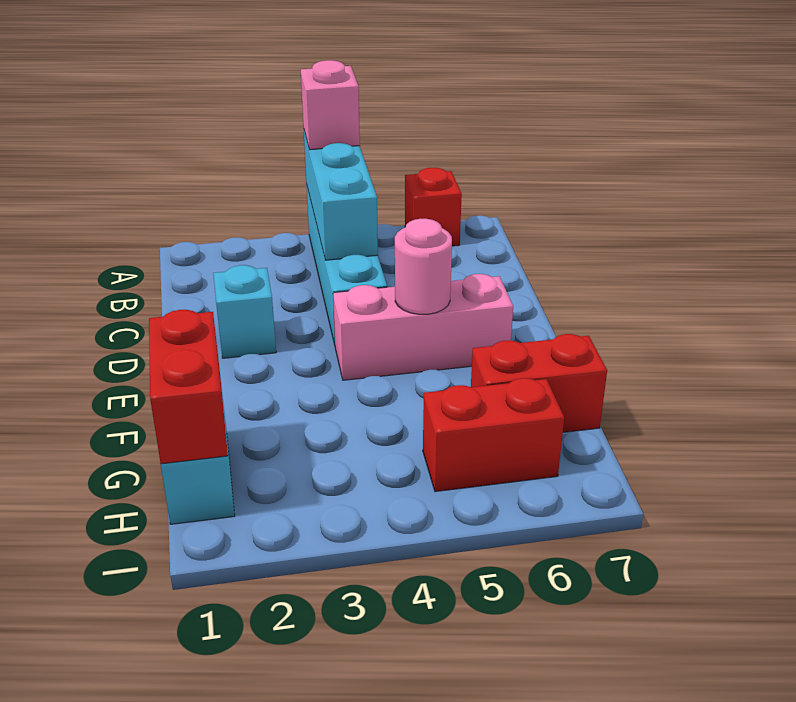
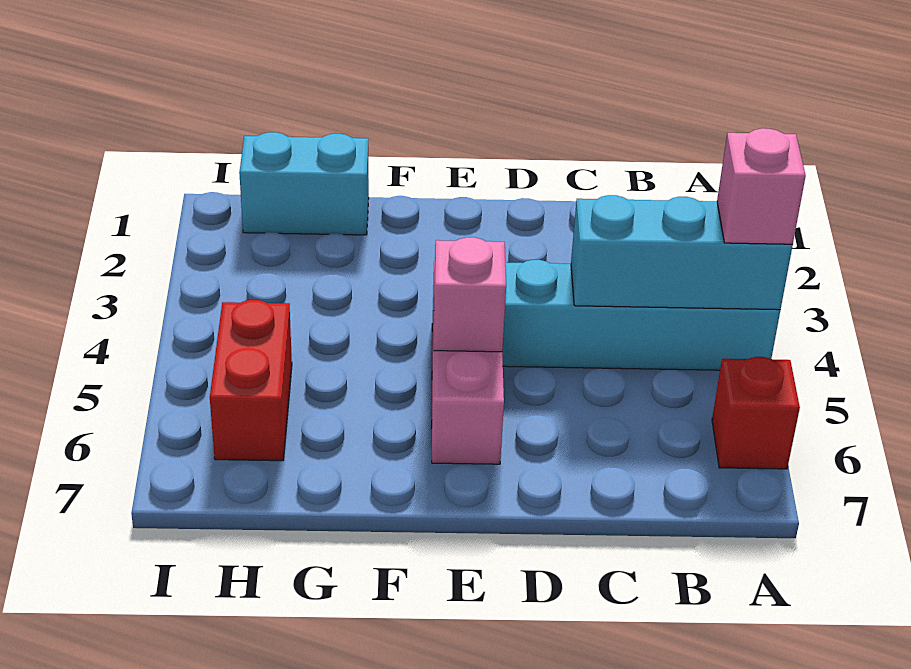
cyan 1x1 brick [213,265,276,358] -> none
pink 1x1 round brick [395,219,452,314] -> pink 1x1 brick [434,237,506,352]
red 1x2 brick [149,310,228,464] -> none
red 1x2 brick [471,334,607,432] -> none

